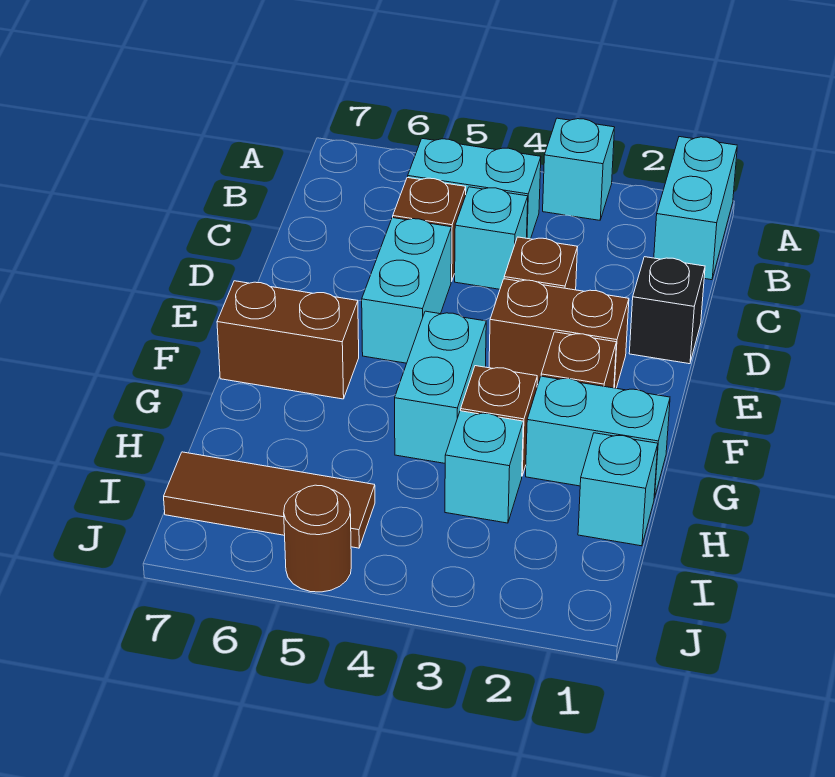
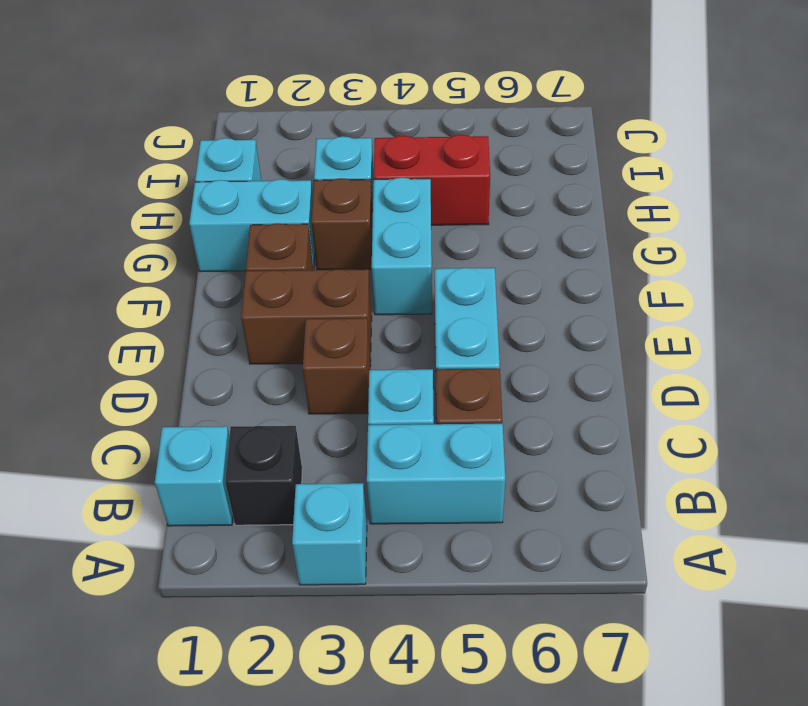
cyan 1x2 brick [654,137,737,280] -> cyan 1x1 brick [155,426,233,526]
black 1x1 brick [629,257,705,364] -> black 1x1 brick moved to [225,426,302,525]
brown 1x2 brick [217,281,359,399] -> none
none -> red 1x2 brick [374,135,490,225]
brown 1x3 tile [164,452,375,548] -> none
brown 1x1 round brick [284,485,351,592] -> none

